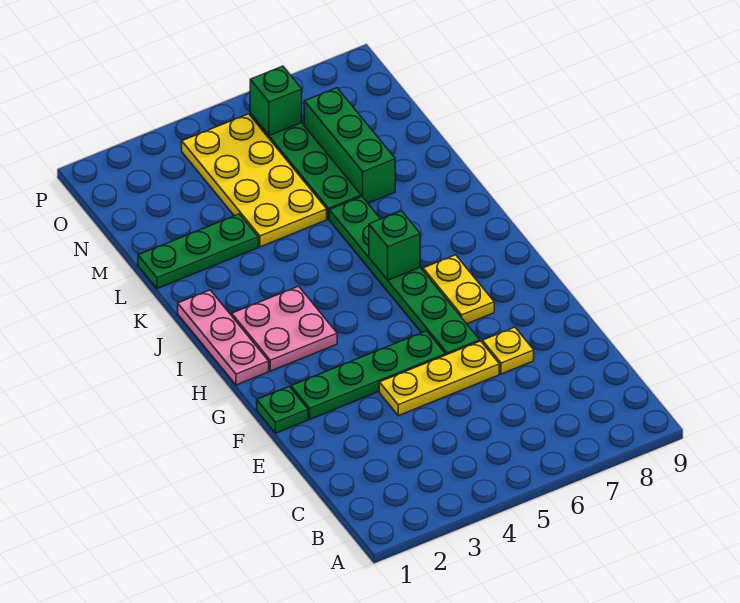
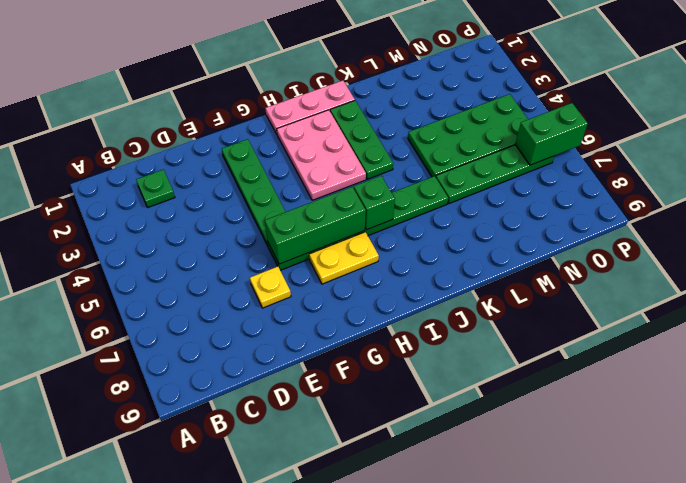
yellow 1x3 plate [379,341,499,416] -> none
green 1x1 plate [257,387,308,433] -> green 1x1 plate moved to [136,170,175,207]
pink 2x2 plate [232,286,337,371] -> pink 2x3 plate [277,110,366,200]
green 1x3 plate [138,214,258,289] -> green 1x3 plate moved to [330,101,393,179]
yellow 2x4 plate [182,114,327,247] -> green 2x4 plate [408,94,528,177]
green 1x3 brick [304,88,395,203] -> green 1x3 brick moved to [265,187,366,264]
green 1x1 brick [250,66,302,136] -> green 1x2 brick [515,103,588,165]

